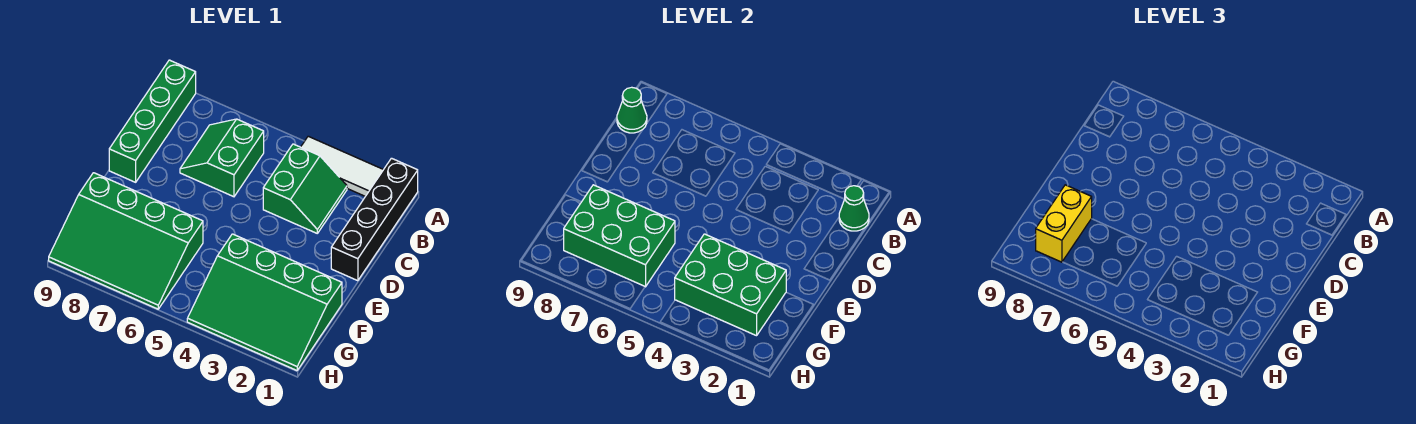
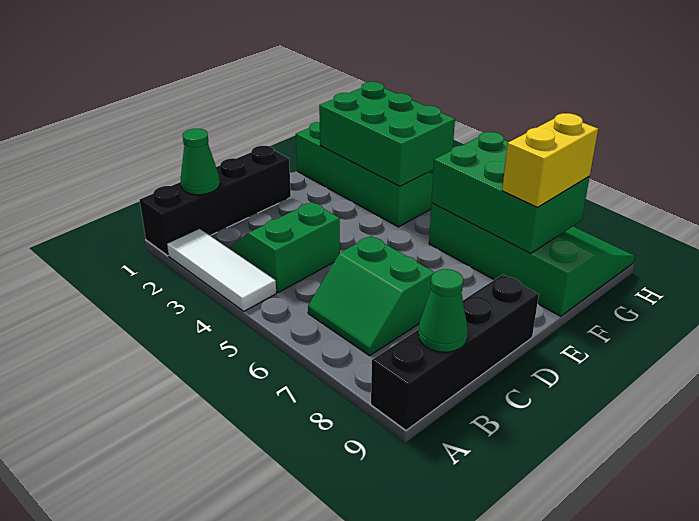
green 1x4 brick [109,60,196,182] -> black 1x4 brick [371,275,539,430]
green 2x2 slope [180,119,264,197] -> green 2x2 slope turned to [308,236,434,356]

